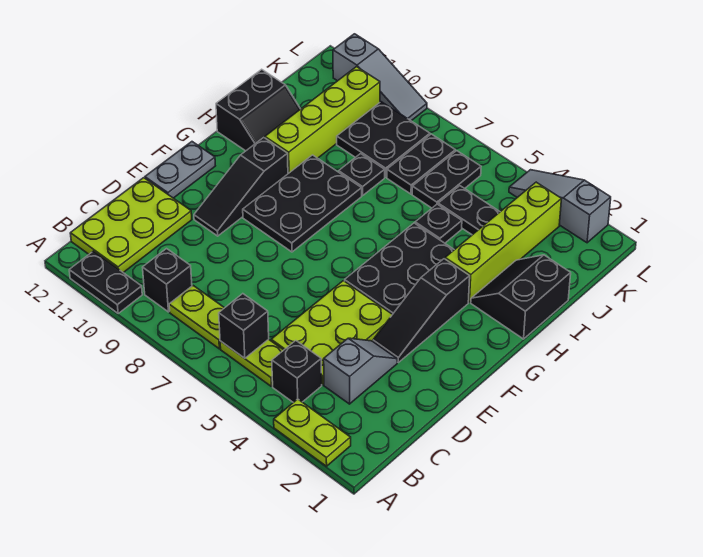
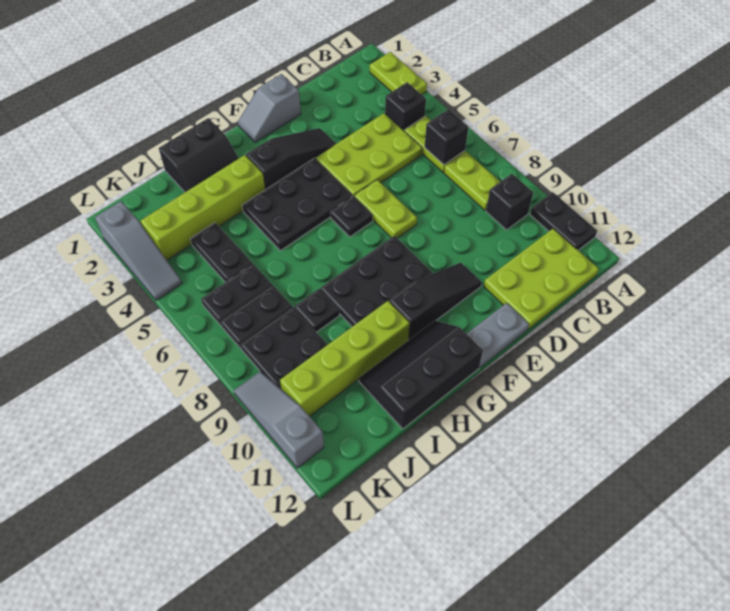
grey 1x2 slope [324,338,397,404] -> grey 1x2 slope moved to [238,74,301,142]
none -> lime 1x2 plate [355,180,417,238]
black 2x2 slope [216,69,300,151] -> black 2x3 slope [359,321,483,429]
black 1x1 plate [415,204,462,243] -> black 1x1 plate moved to [330,196,373,237]

